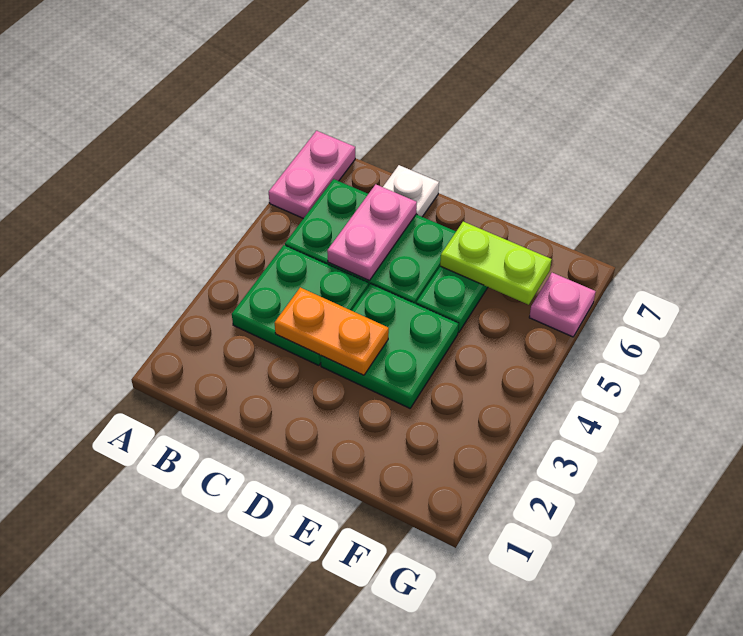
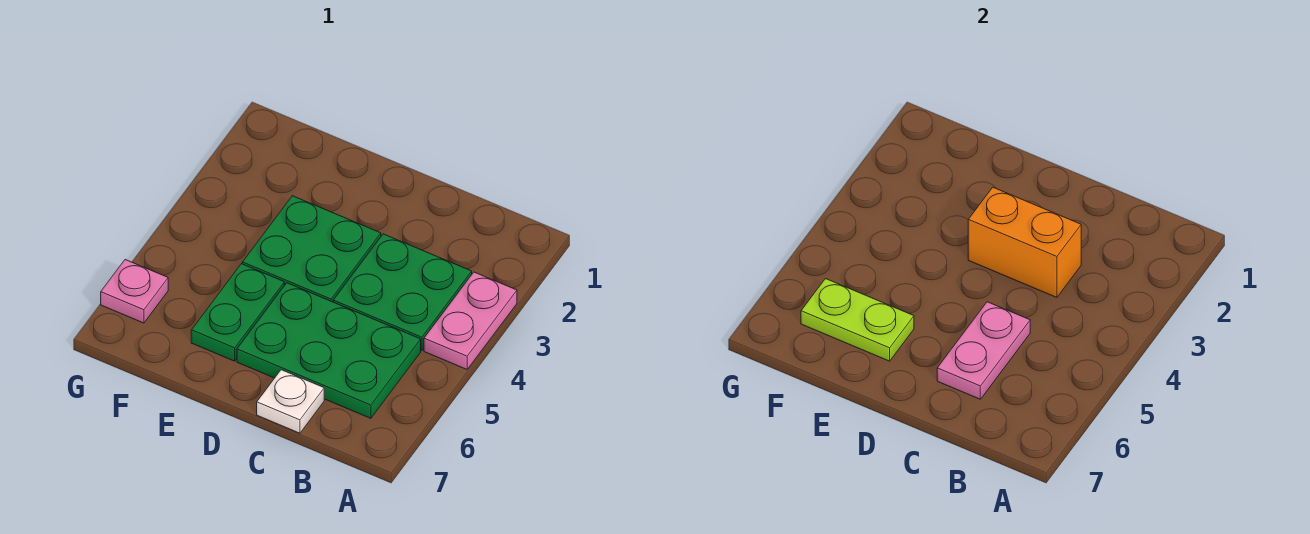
pink 1x2 plate [269,131,355,219] -> pink 1x2 plate moved to [424,272,517,369]
orange 1x2 plate [275,287,389,375] -> orange 1x2 brick [968,187,1081,297]

